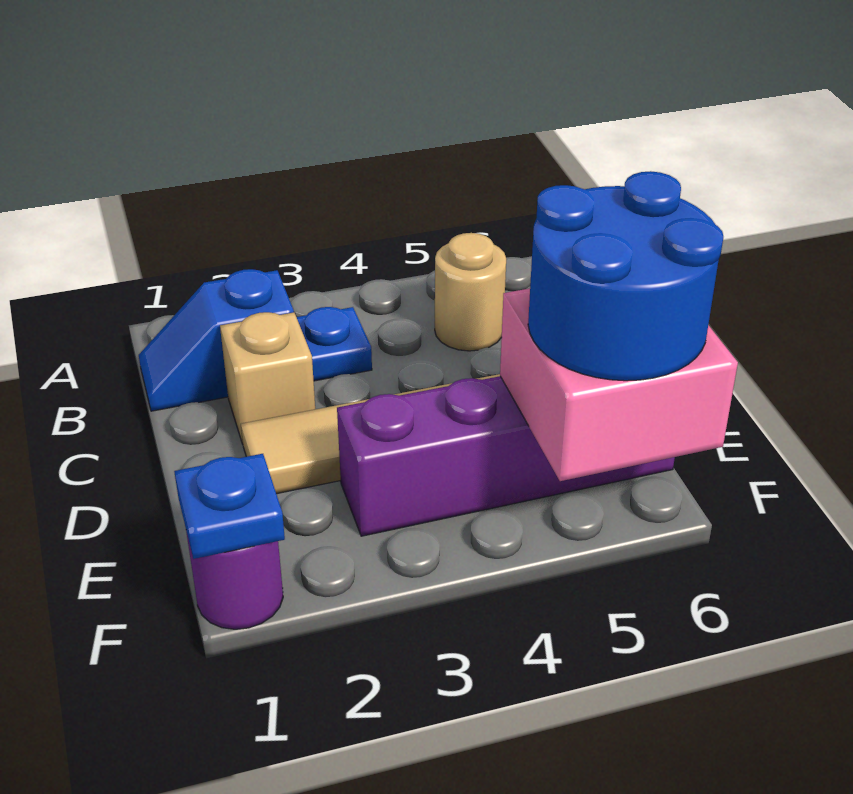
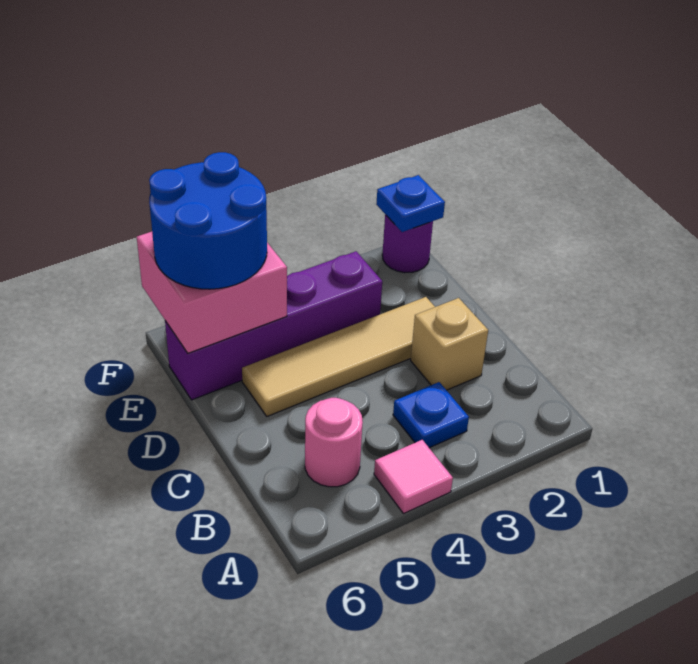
none -> pink 1x1 tile [374,440,453,514]
blue 1x2 slope [139,269,294,411] -> none
tan 1x1 round brick [435,233,506,351] -> pink 1x1 round brick [305,398,363,487]

